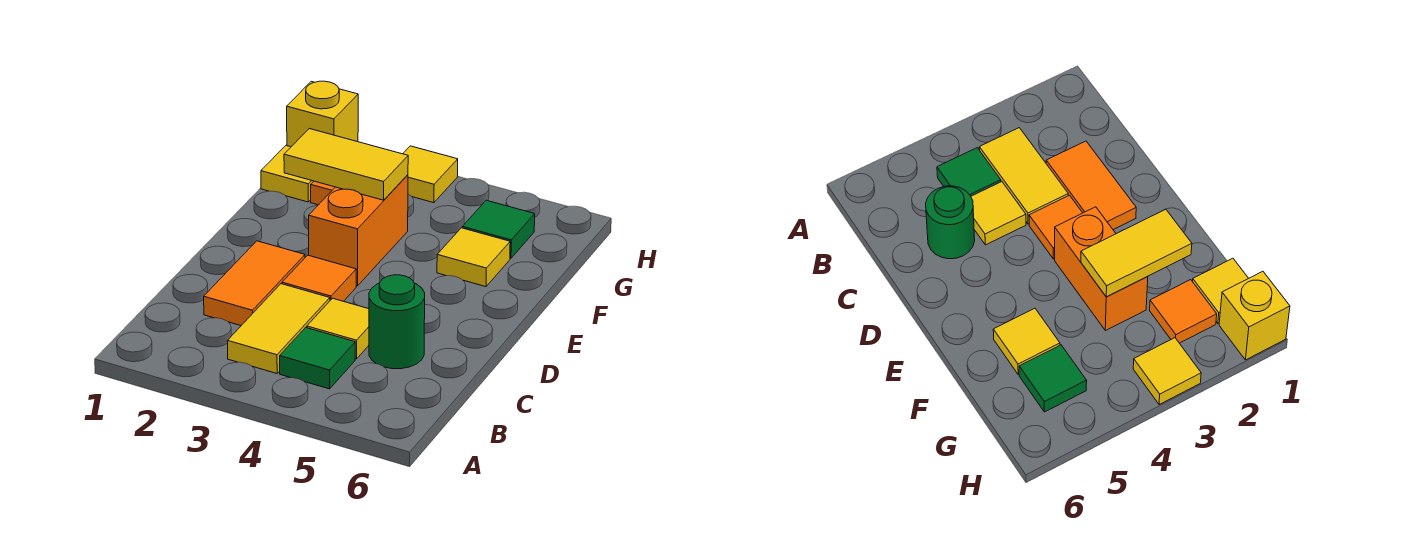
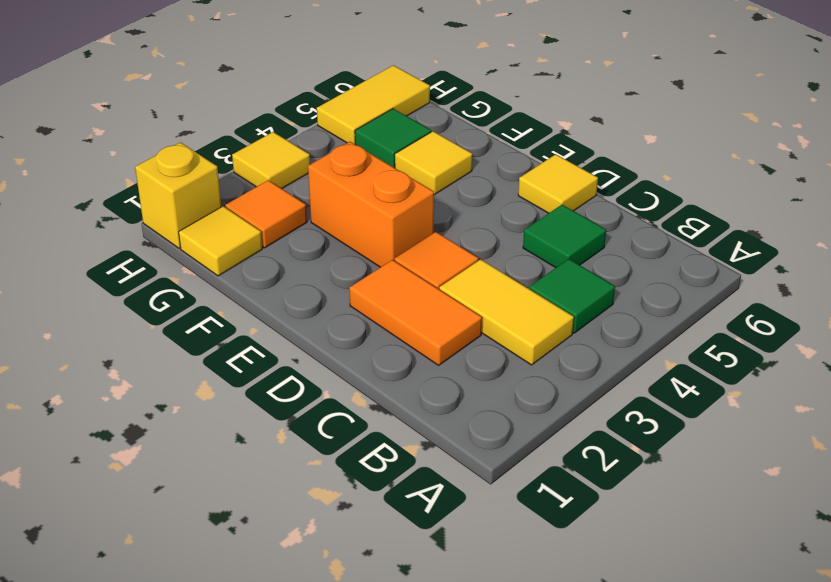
yellow 1x1 tile [307,298,369,359] -> yellow 1x1 tile moved to [518,154,598,213]
green 1x1 round brick [369,275,425,369] -> green 1x1 tile [523,205,606,268]
yellow 1x2 tile [284,129,408,200] -> yellow 1x2 tile moved to [317,65,430,144]

